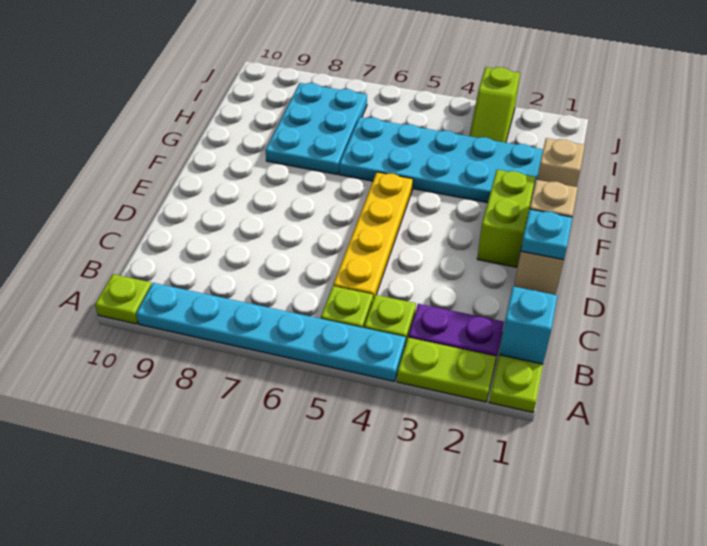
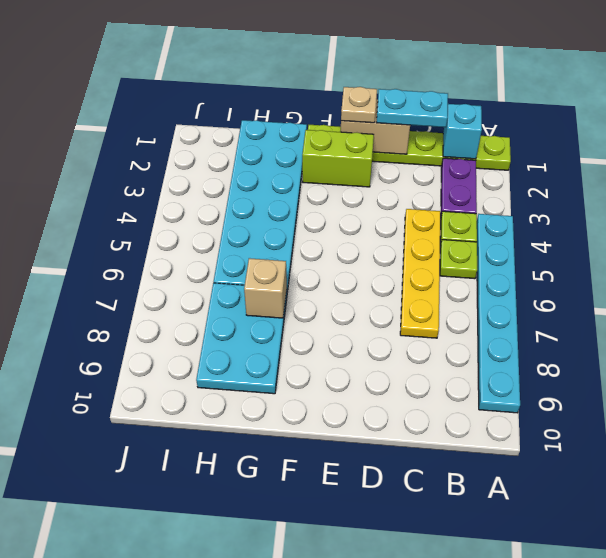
lime 1x2 plate [397,338,496,402] -> none
lime 1x1 plate [95,274,151,324] -> none
yellow 1x4 plate [333,172,413,299] -> yellow 1x4 plate turned to [400,209,441,338]
cyan 1x1 plate [521,209,572,260] -> cyan 1x2 plate [376,89,448,127]
tan 1x1 brick [537,138,585,187] -> tan 1x1 brick moved to [244,258,287,318]
cyan 2x3 plate [265,83,367,175] -> cyan 2x3 plate turned to [196,283,287,394]
lime 1x2 slope [470,67,520,143] -> none

